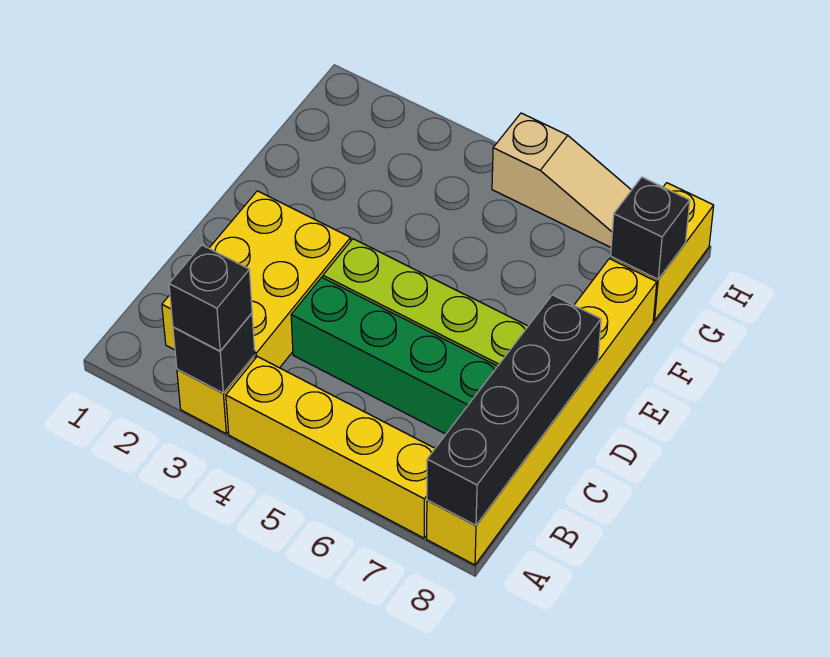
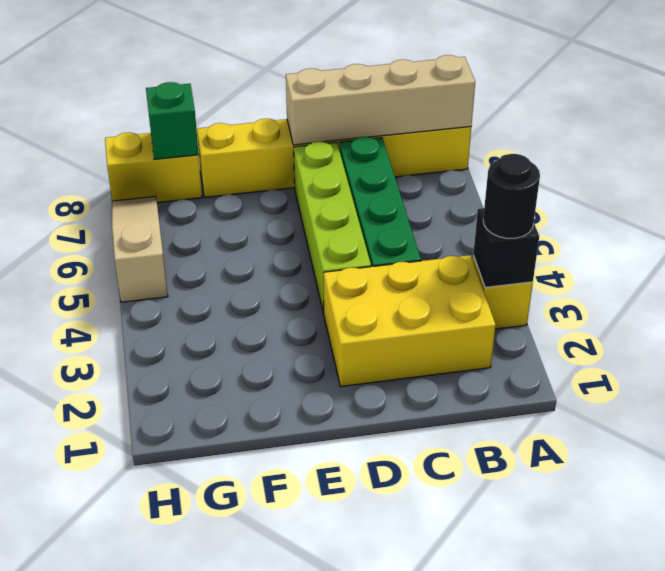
black 1x1 brick [169,245,252,351] -> black 1x1 round brick [483,154,540,238]
yellow 1x4 brick [226,357,435,538] -> none
black 1x4 brick [427,295,601,525] -> tan 1x4 brick [286,55,475,145]
black 1x1 brick [611,177,690,279] -> green 1x1 brick [146,82,199,159]

